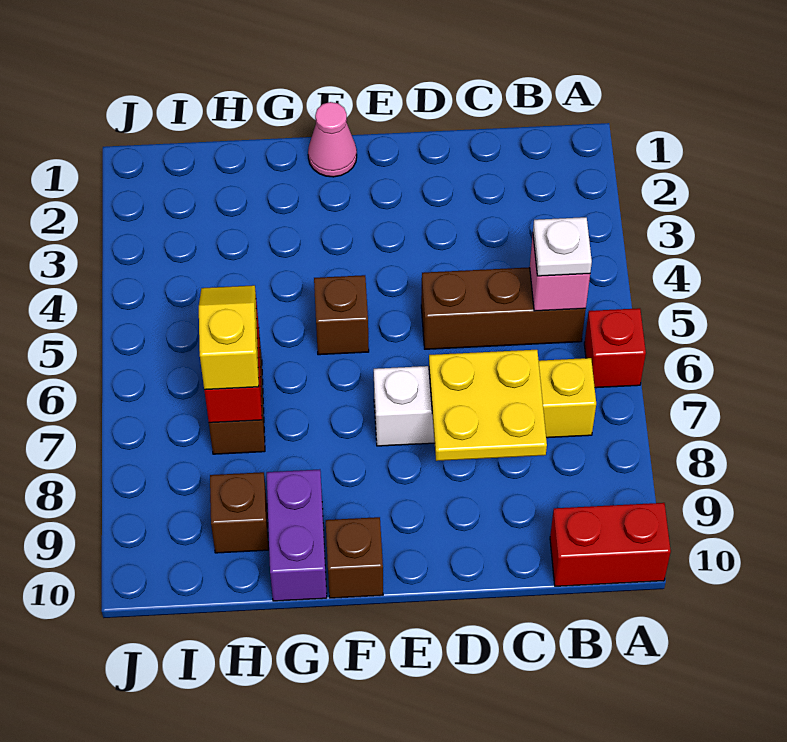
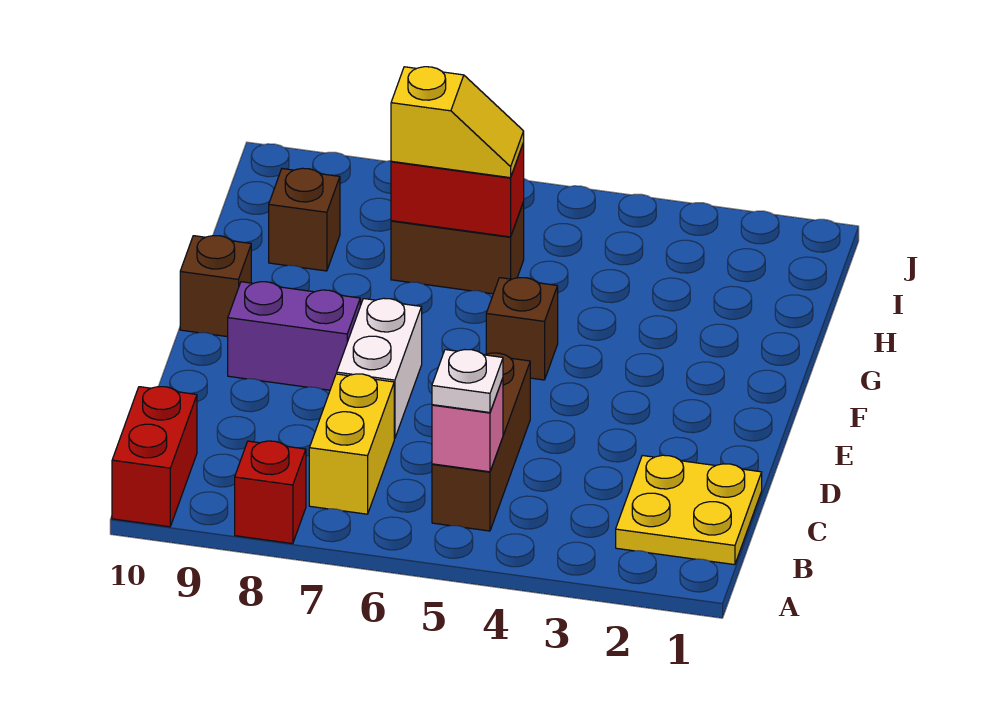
red 1x1 brick [584,308,646,388] -> red 1x1 brick moved to [235,441,306,544]
yellow 2x2 plate [429,350,547,461] -> yellow 2x2 plate moved to [616,455,762,565]
pink 1x1 cone [308,102,357,177] -> none
purple 1x2 brick [267,470,327,601] -> purple 1x2 brick moved to [228,282,360,390]

